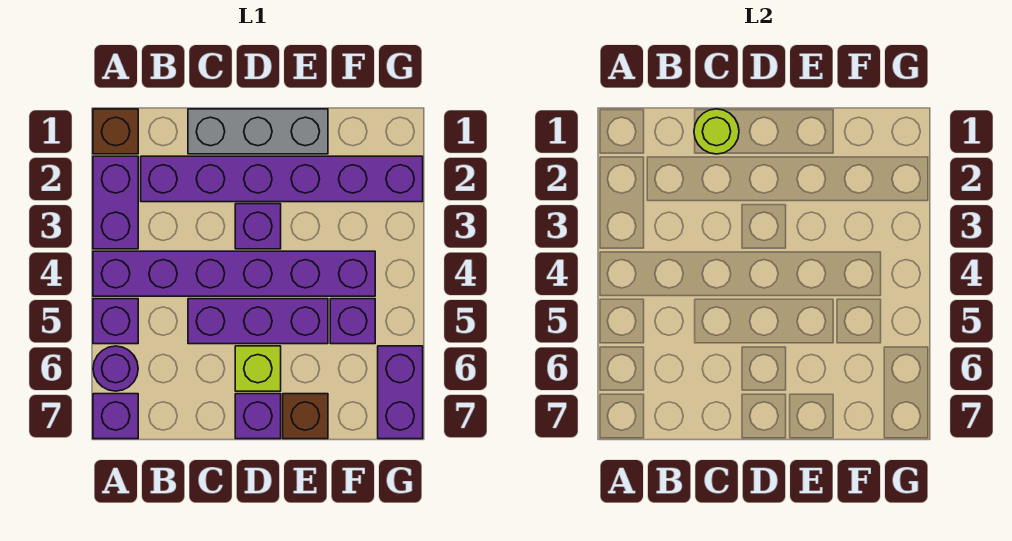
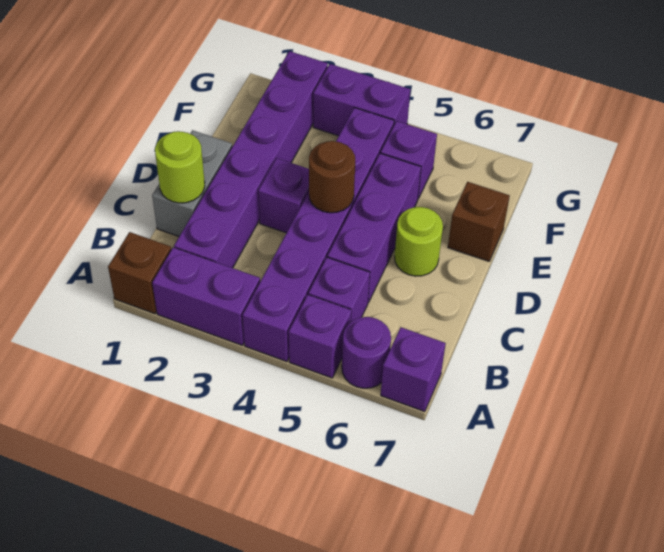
grey 1x3 brick [188,109,328,154] -> grey 1x2 brick [152,130,232,236]
none -> brown 1x1 round brick [309,141,355,213]
lime 1x1 brick [235,346,281,391] -> lime 1x1 round brick [394,207,443,276]
purple 1x1 brick [235,394,281,439] -> purple 1x1 brick moved to [308,257,370,322]
purple 1x2 brick [378,346,423,439] -> purple 1x2 brick moved to [313,64,410,136]

